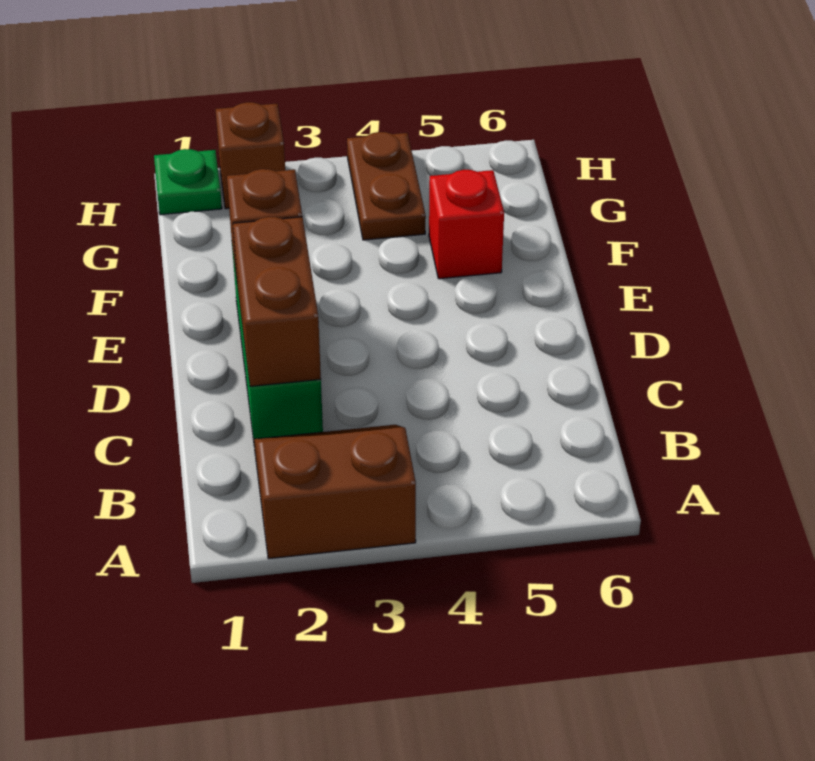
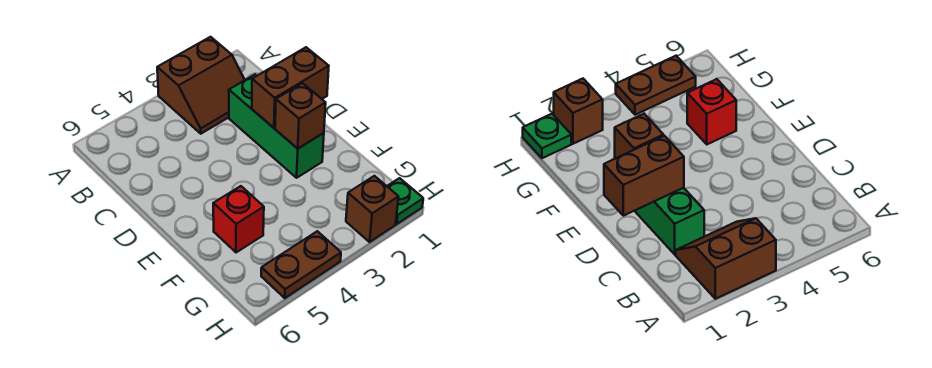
brown 1x2 brick [233,217,321,386] -> brown 1x2 brick turned to [252,47,329,128]
brown 1x2 plate [347,132,426,240] -> brown 1x2 plate turned to [261,231,341,298]

